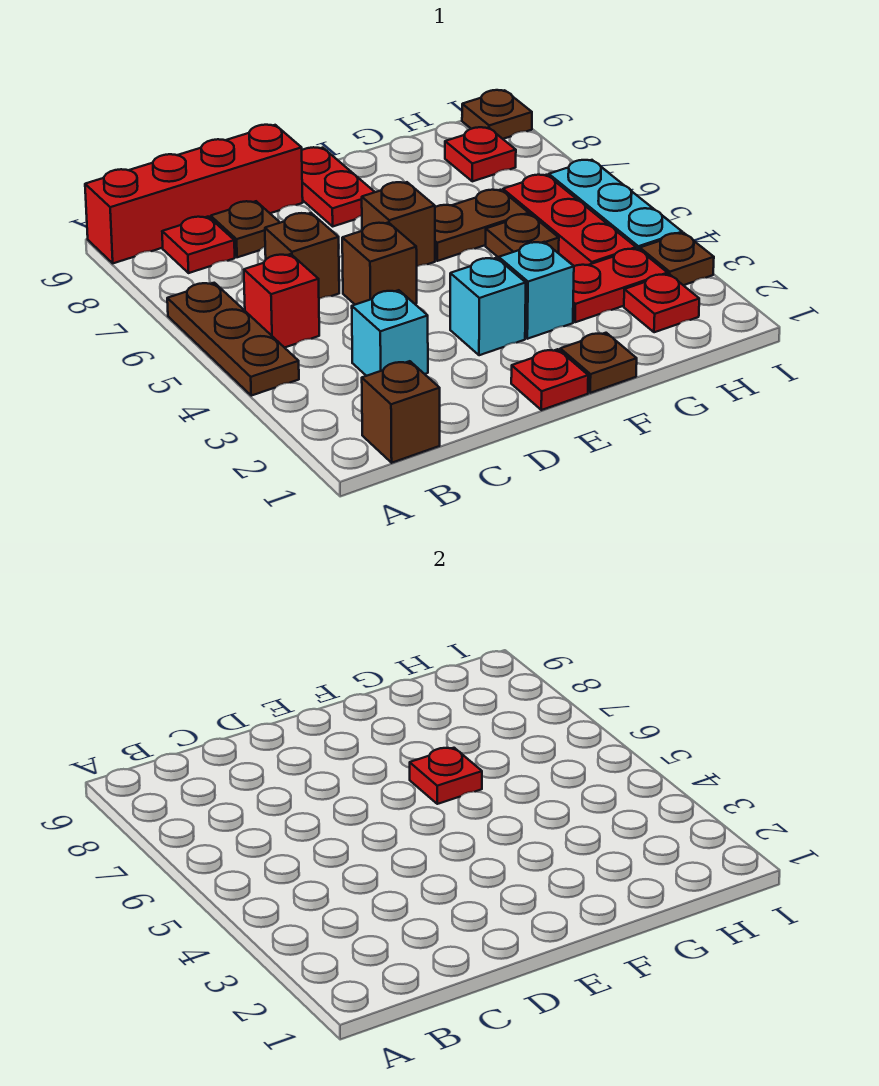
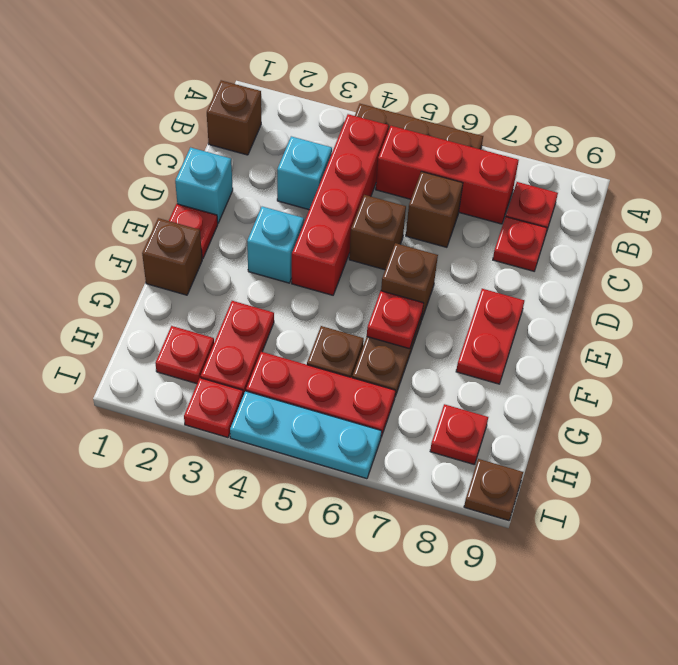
red 1x4 brick [85,125,303,263] -> red 1x4 brick moved to [292,114,388,295]
red 1x1 brick [244,254,319,348] -> red 1x3 brick [376,126,519,224]
brown 1x1 plate [211,201,280,257] -> red 1x1 plate [493,217,547,271]
red 1x2 plate [302,147,374,226] -> red 1x2 plate turned to [456,289,524,384]
brown 1x1 plate [560,333,637,393] -> brown 1x1 brick [142,218,202,295]
cyan 1x1 brick [499,242,574,339] -> cyan 1x1 brick moved to [175,148,233,223]
brown 1x1 plate [640,233,714,285] -> red 1x1 plate [184,378,243,438]

